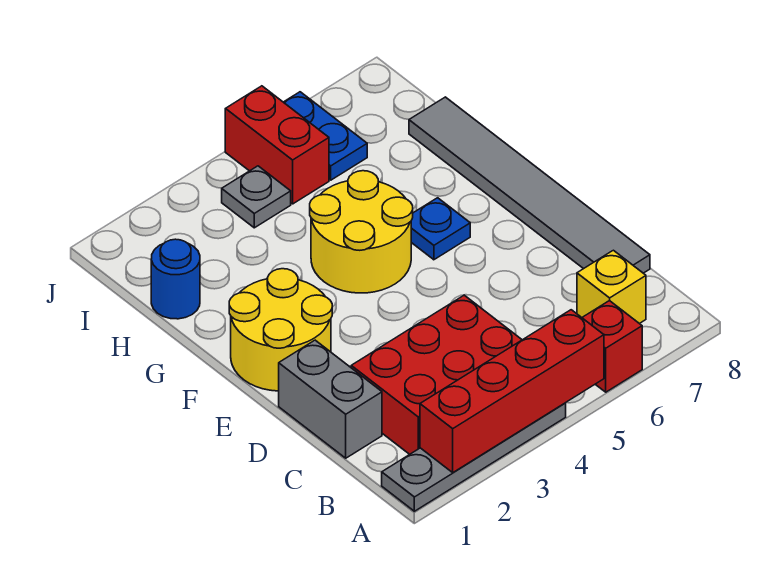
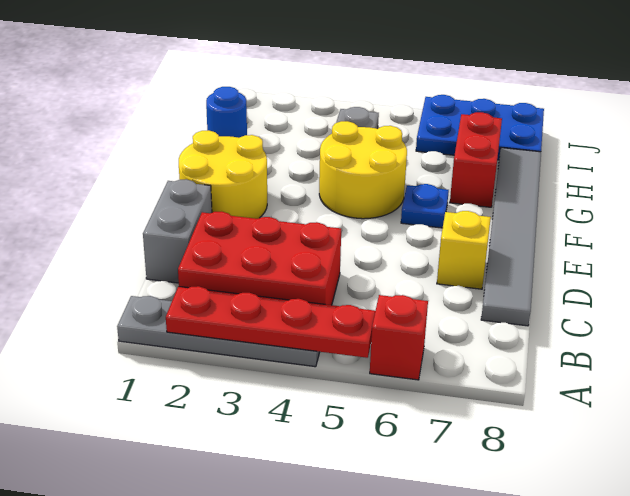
red 1x4 brick [420,310,604,472] -> red 1x4 plate [166,286,375,358]
yellow 1x1 brick [577,250,646,324] -> yellow 1x1 brick moved to [437,211,491,289]
red 1x2 brick [225,86,329,204] -> red 1x2 brick moved to [450,112,502,207]
blue 1x2 plate [284,92,367,180] -> blue 2x3 plate [416,95,544,160]

